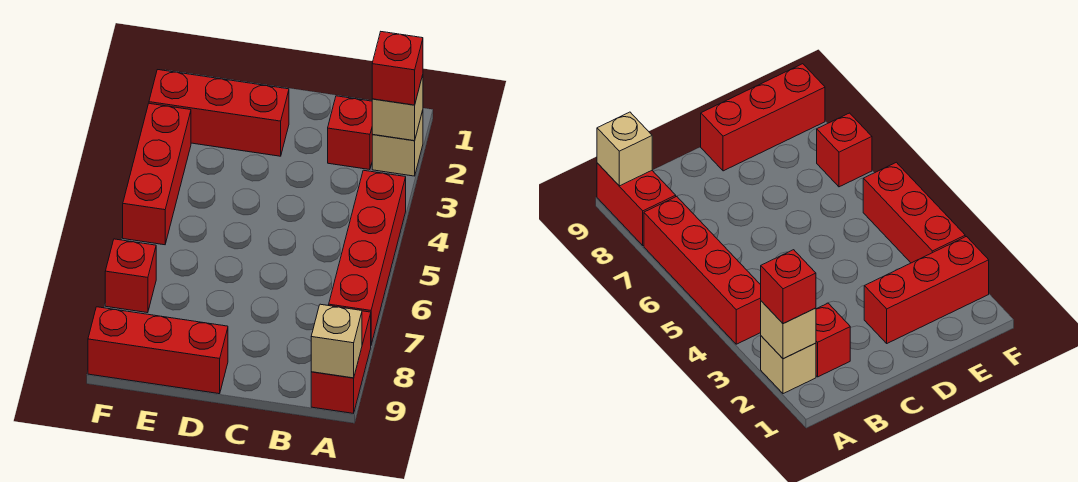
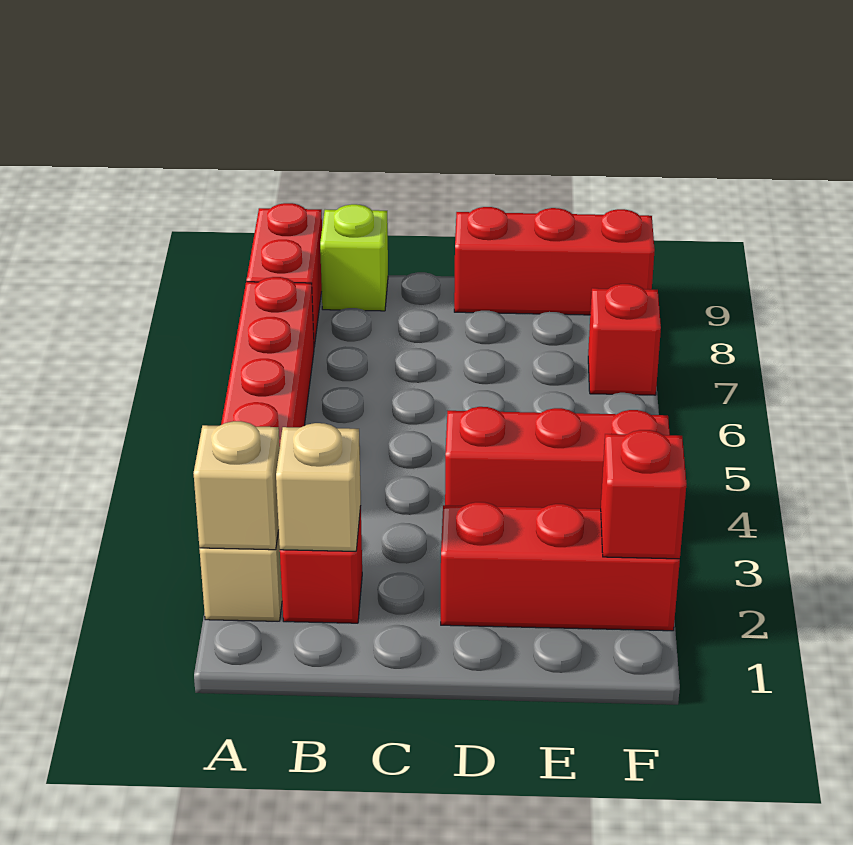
red 1x1 brick [372,32,423,105] -> red 1x1 brick moved to [601,430,687,559]
tan 1x1 brick [311,304,362,378] -> tan 1x1 brick moved to [276,423,361,551]
none -> lime 1x1 brick [320,204,388,311]
red 1x3 brick [123,103,191,245] -> red 1x3 brick turned to [445,407,670,509]

